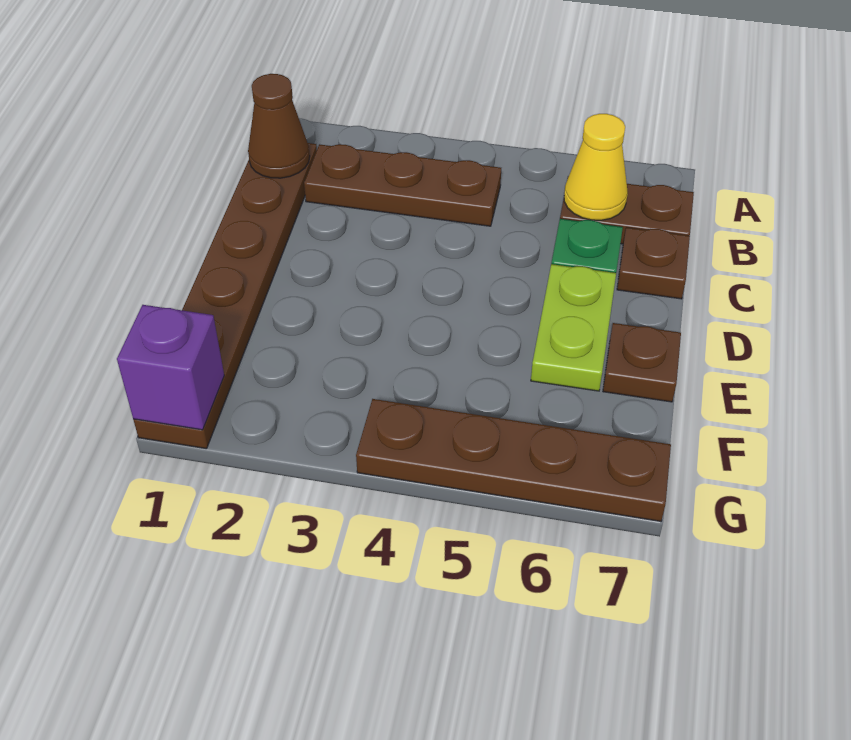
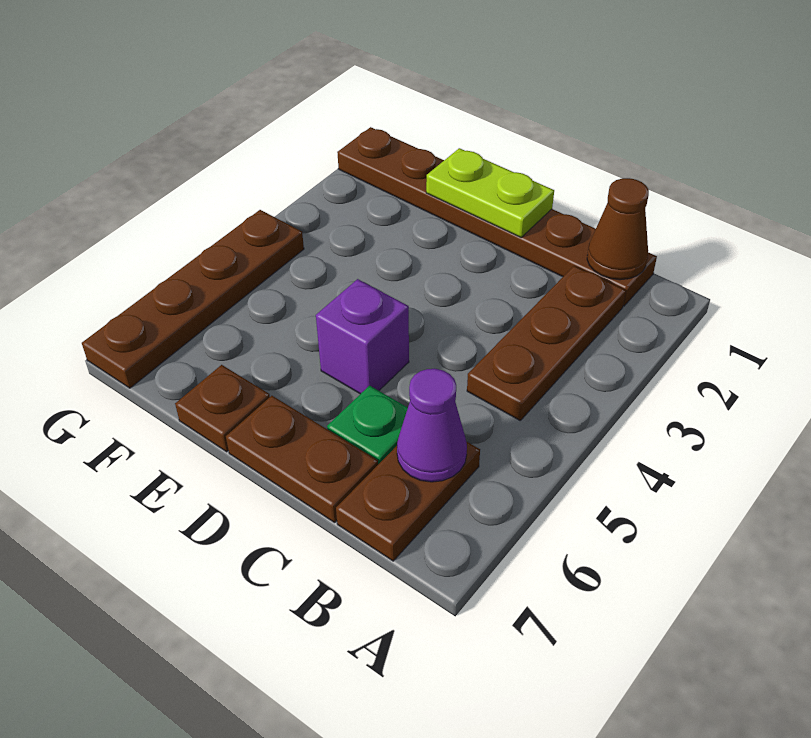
yellow 1x1 cone [564,114,628,220] -> purple 1x1 cone [397,369,467,482]
brown 1x1 plate [617,227,690,299] -> brown 1x2 plate [226,396,378,523]
lime 1x2 plate [531,264,616,391] -> lime 1x2 plate moved to [426,148,554,237]
purple 1x1 brick [117,305,224,430] -> purple 1x1 brick moved to [316,279,409,394]

